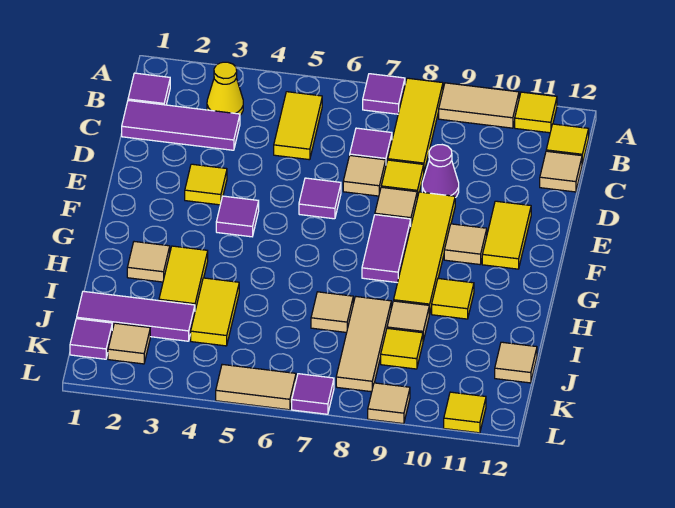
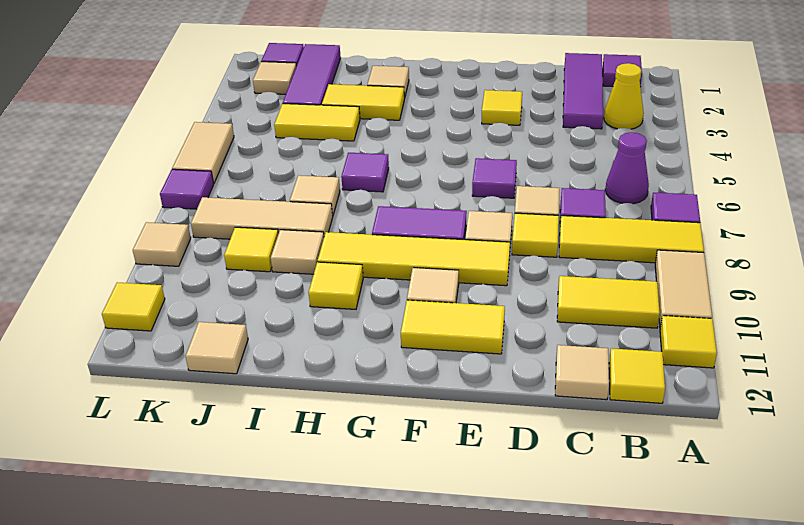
yellow 1x2 tile [274,92,322,160] -> yellow 1x2 tile moved to [557,276,660,328]
purple 1x1 cone [422,145,459,198] -> purple 1x1 cone moved to [605,132,649,204]
purple 1x1 tile [216,196,259,237] -> purple 1x1 tile moved to [341,153,389,192]

